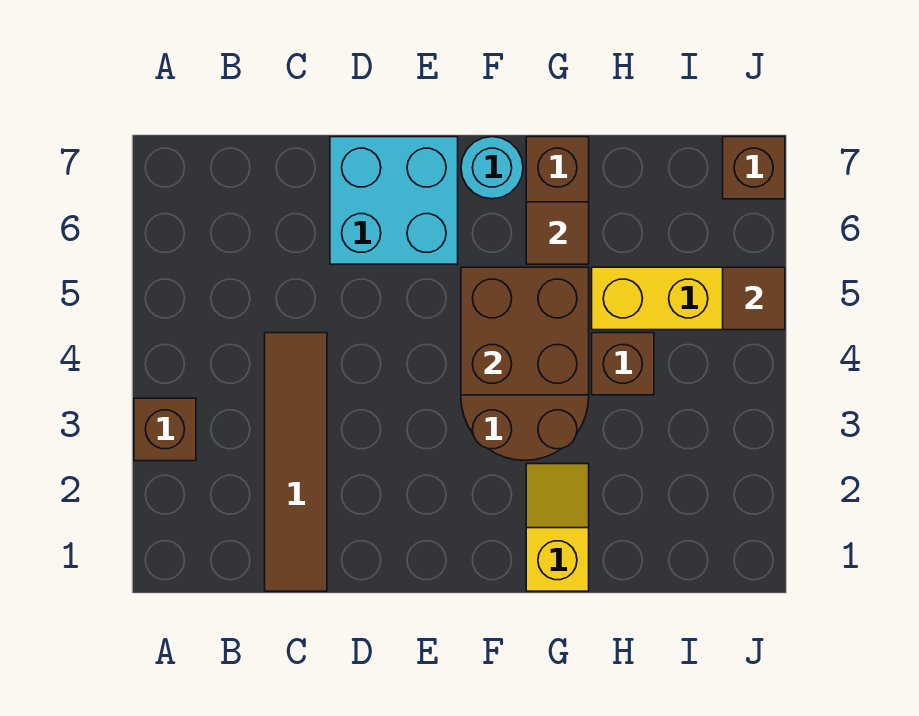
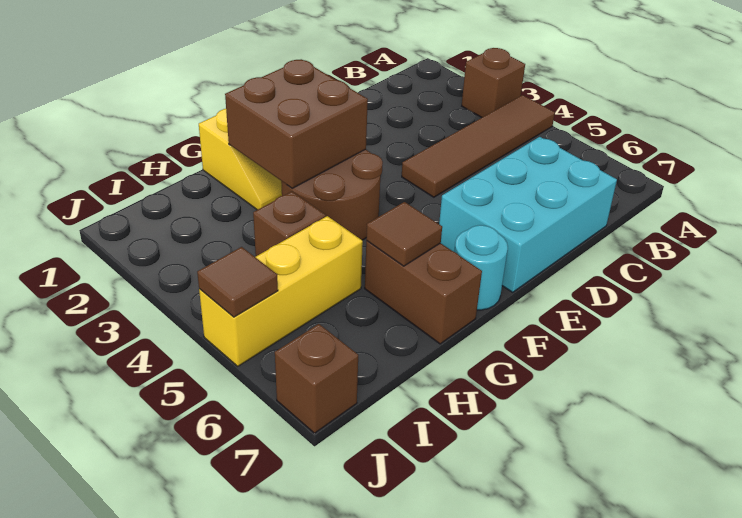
brown 1x4 tile [265,333,327,591] -> brown 1x4 tile turned to [402,95,555,197]
cyan 2x2 brick [330,137,458,264] -> cyan 2x3 brick [439,137,617,292]
brown 2x2 brick [461,267,589,395] -> brown 2x2 brick moved to [225,60,368,188]

